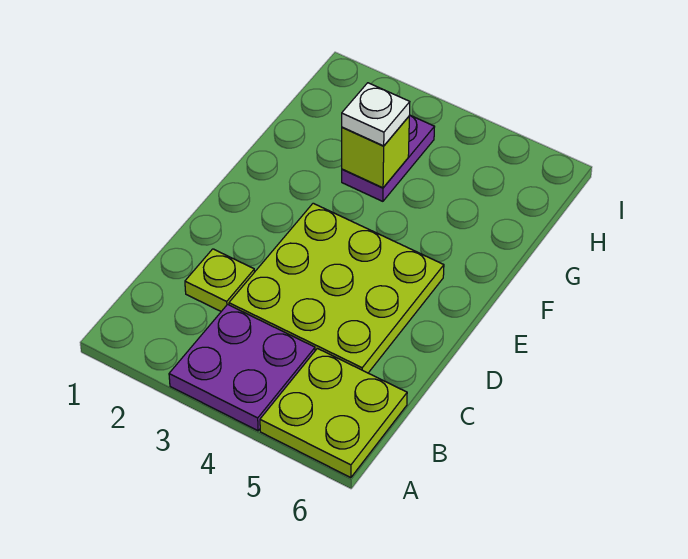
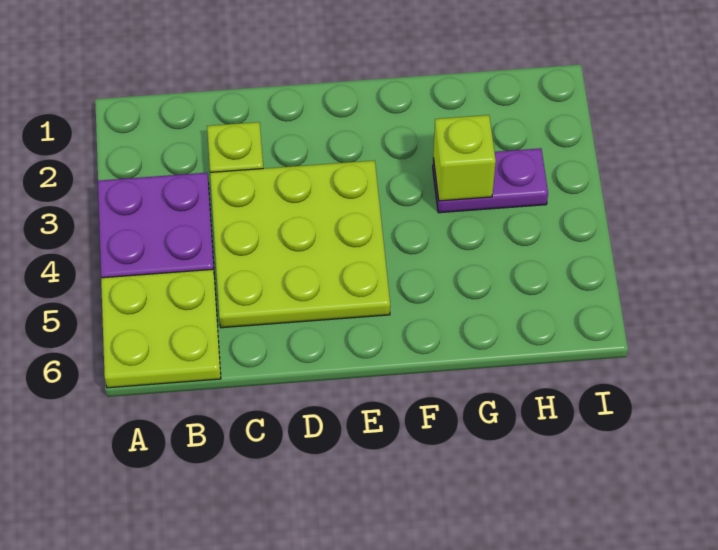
white 1x1 plate [342,83,410,146] -> none

